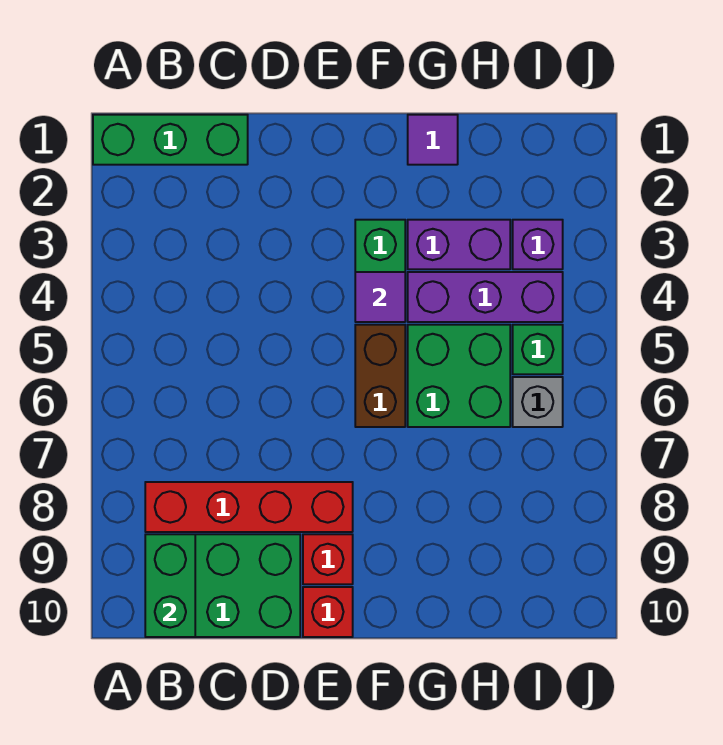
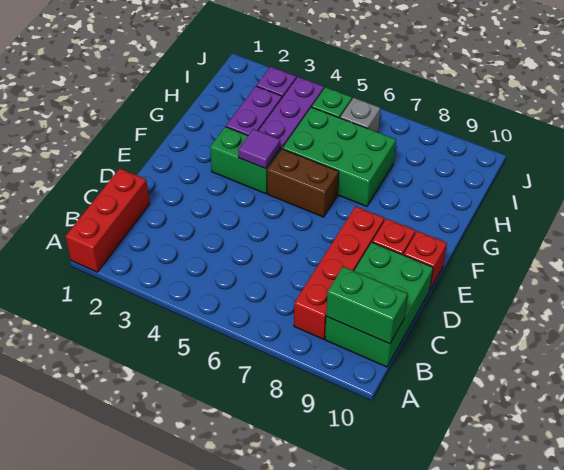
green 1x3 brick [93,115,248,165] -> red 1x3 brick [66,168,149,272]
purple 1x1 tile [408,115,458,165] -> none
green 2x2 brick [408,325,510,427] -> green 2x3 brick [283,107,396,206]

